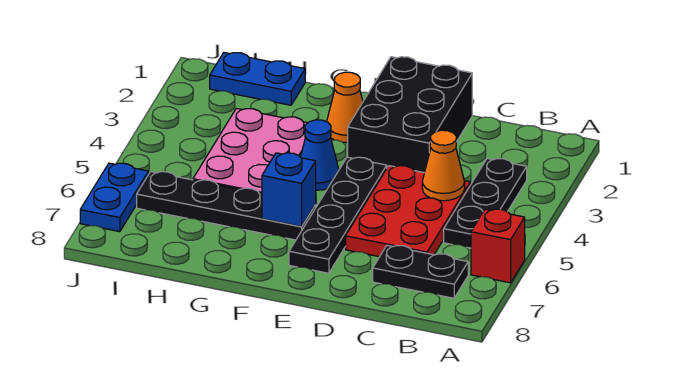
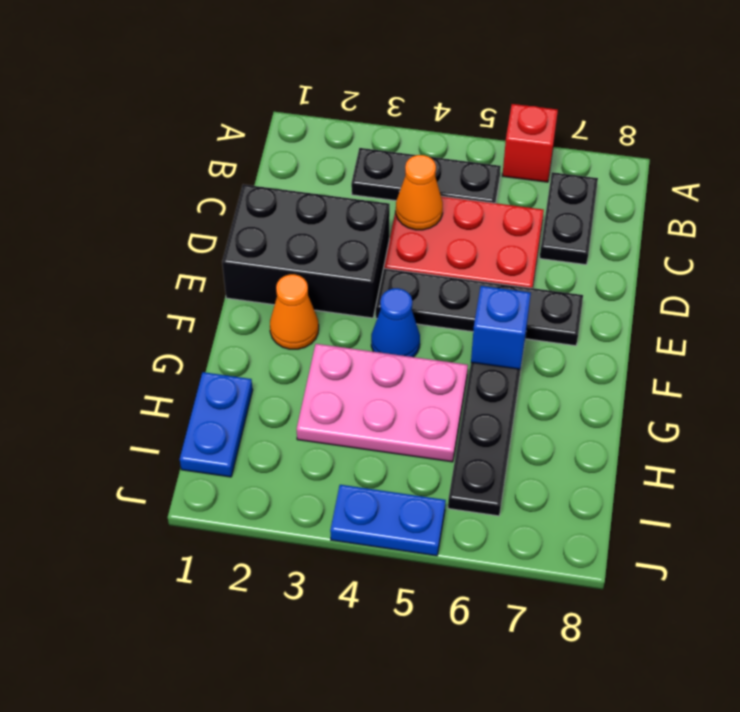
blue 1x2 plate [80,163,149,232] -> blue 1x2 plate moved to [330,485,446,556]

